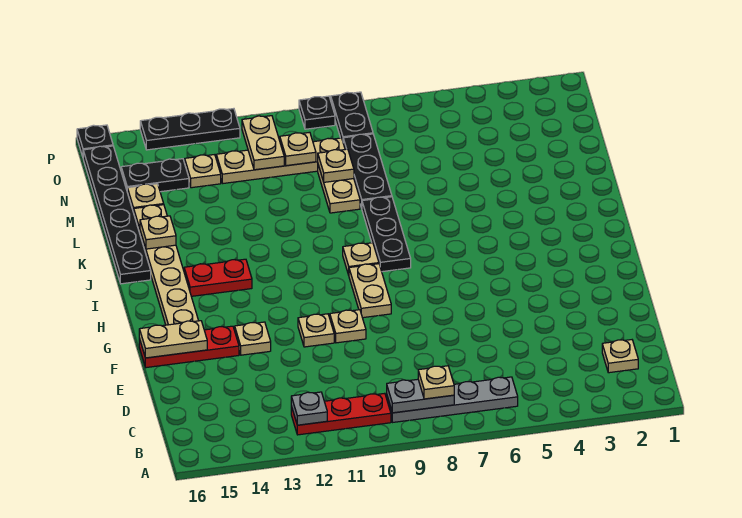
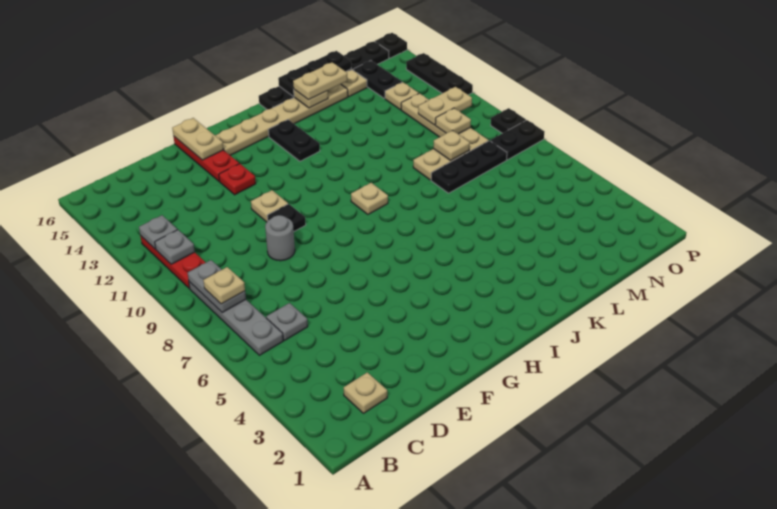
none -> grey 1x1 plate [155,230,195,264]
none -> grey 1x1 plate [266,303,308,341]
none -> grey 1x1 round brick [265,215,295,261]
tan 1x1 plate [330,310,366,343] -> black 1x1 plate [267,204,306,231]
tan 1x1 plate [235,322,271,355] -> red 1x1 plate [219,164,256,195]
tan 1x2 plate [349,264,391,318] -> tan 1x2 plate moved to [293,62,347,100]
black 1x3 plate [362,197,411,272] -> black 1x3 plate moved to [278,51,351,97]
red 1x2 plate [184,259,252,296] -> black 1x2 plate [268,120,320,161]

